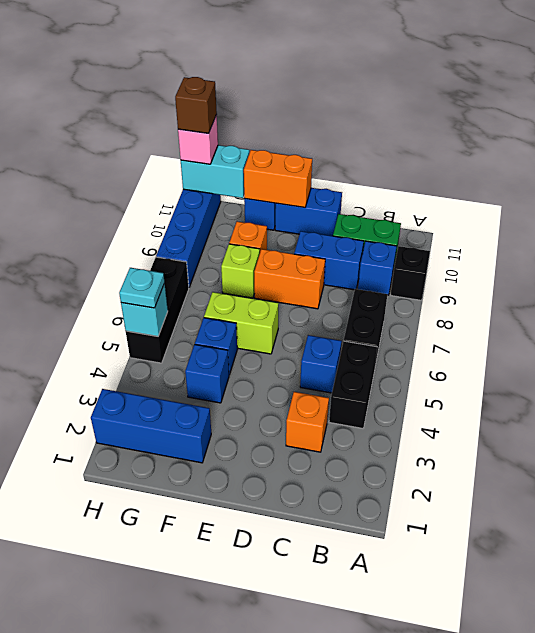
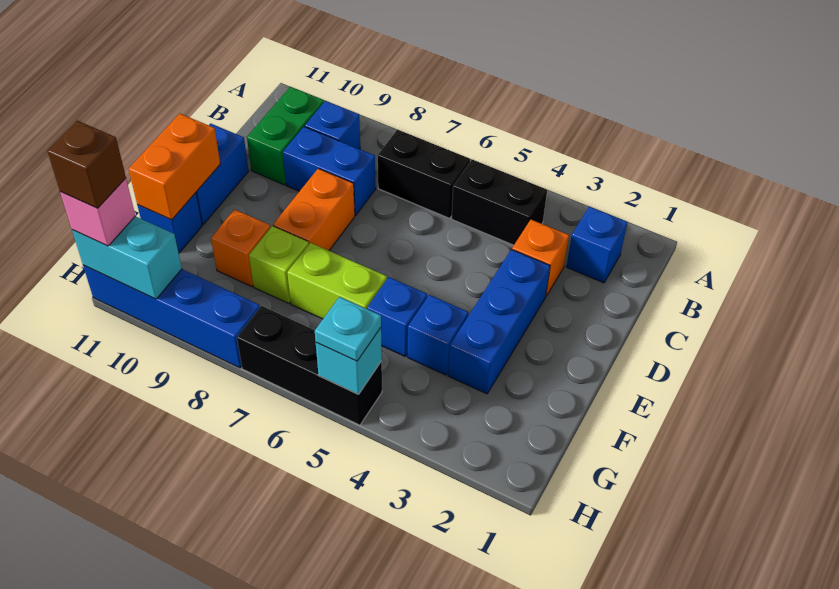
black 1x1 brick [391,246,430,300] -> none
blue 1x1 brick [300,335,342,393] -> blue 1x1 brick moved to [566,206,627,283]
blue 1x2 brick [294,231,364,290] -> blue 1x2 brick turned to [283,127,376,215]
lime 1x2 brick [204,292,279,354] -> lime 1x2 brick turned to [287,243,387,319]
blue 1x3 brick [91,389,211,463] -> blue 1x3 brick moved to [448,249,550,394]
cyan 1x2 brick [181,145,249,198] -> cyan 1x2 brick turned to [72,216,182,299]

